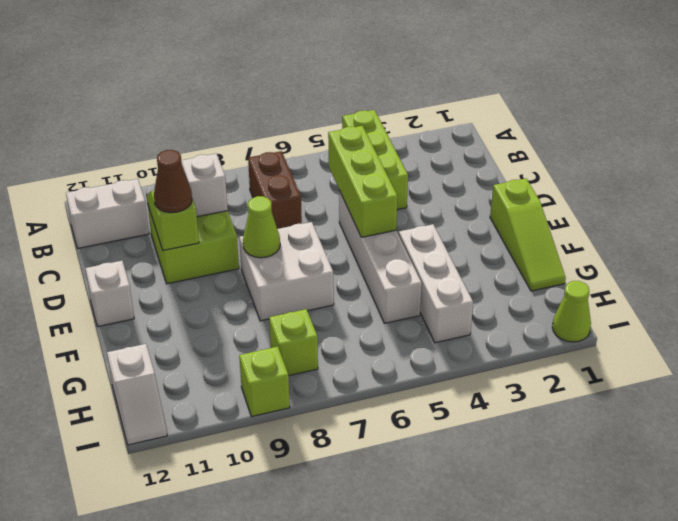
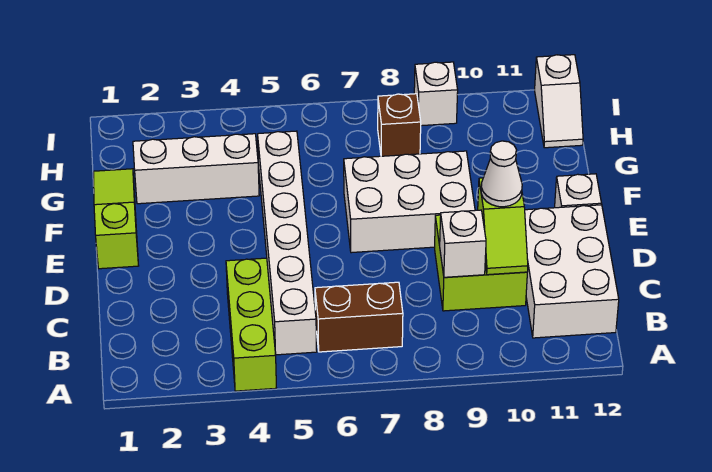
brown 1x2 brick [248,151,302,229] -> brown 1x2 brick turned to [315,282,403,352]
white 1x2 brick [66,179,149,248] -> white 2x3 brick [525,205,619,338]
lime 1x3 brick [328,126,398,237] -> none
white 1x4 brick [339,191,422,323] -> white 1x6 brick [258,131,317,355]
brown 1x1 cone [154,150,192,213] -> white 1x1 cone [481,141,522,207]
white 2x2 brick [239,222,334,321] -> white 2x3 brick [344,151,475,253]
lime 1x1 cone [243,196,280,258] -> none
white 1x3 brick [399,224,473,343] -> white 1x3 brick turned to [133,134,259,204]
lime 1x1 brick [269,309,318,376] -> brown 1x1 brick [378,94,421,156]
white 1x2 slope [107,344,167,445] -> white 1x2 slope turned to [535,55,583,148]
lime 1x1 cone [552,281,591,342] -> none
lime 1x1 brick [239,347,290,417] -> white 1x1 brick [414,62,458,126]

